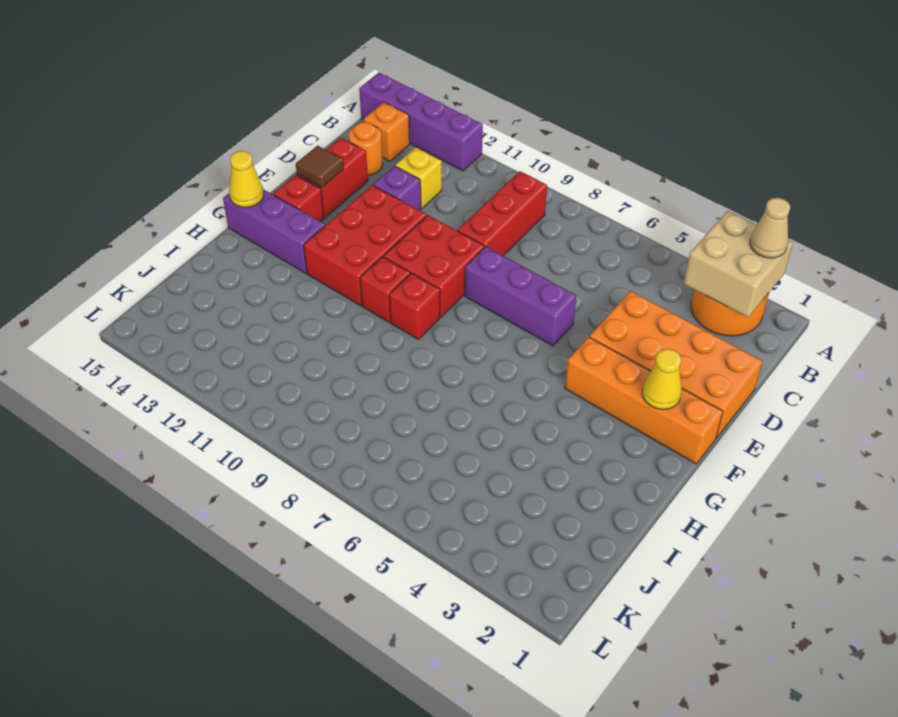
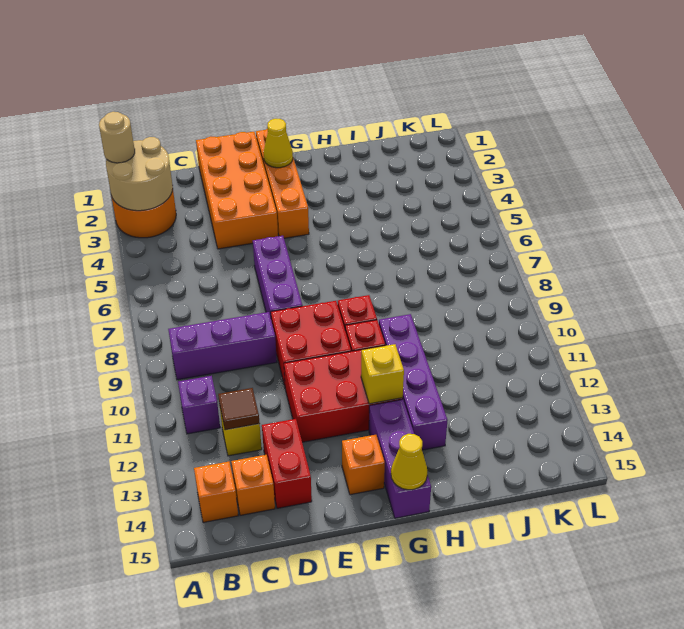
tan 2x2 brick [684,211,793,317] -> tan 2x2 round brick [106,137,173,211]
tan 1x1 cone [750,198,790,258] -> tan 1x1 round brick [99,112,135,163]
purple 1x4 brick [359,72,483,171] -> purple 1x4 brick moved to [379,314,448,450]
red 1x3 brick [458,171,547,256] -> purple 1x3 brick [168,312,277,380]
orange 1x1 round brick [349,122,383,175] -> orange 1x1 brick [231,455,275,515]
purple 1x1 brick [373,166,421,210] -> purple 1x1 brick moved to [178,376,220,434]
red 1x2 brick [297,138,368,218] -> red 1x2 brick turned to [262,419,312,508]
brown 1x1 tile [296,146,344,187] -> brown 1x1 tile moved to [218,388,260,430]
red 1x1 brick [273,175,324,222] -> orange 1x1 brick [342,435,385,495]
none -> yellow 1x1 brick [361,344,404,404]

